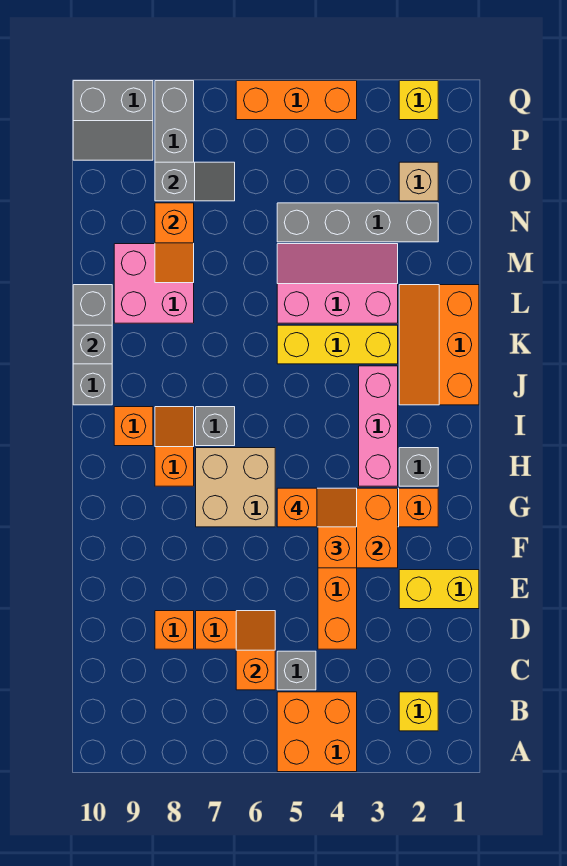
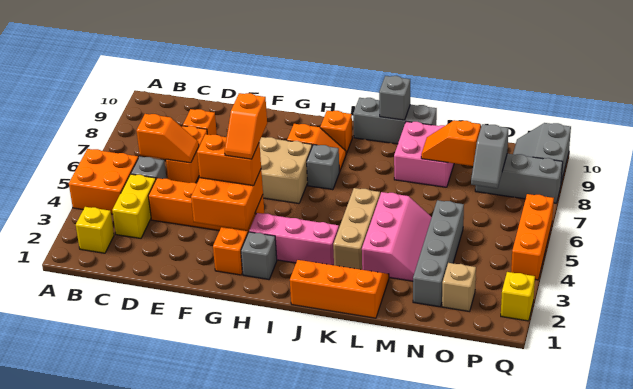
yellow 1x2 brick [399,570,479,609] -> yellow 1x2 brick moved to [112,174,156,238]
yellow 1x3 brick [277,325,398,364] -> tan 1x3 brick [333,188,380,270]

